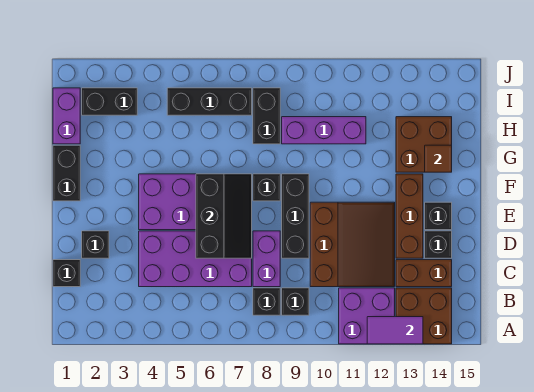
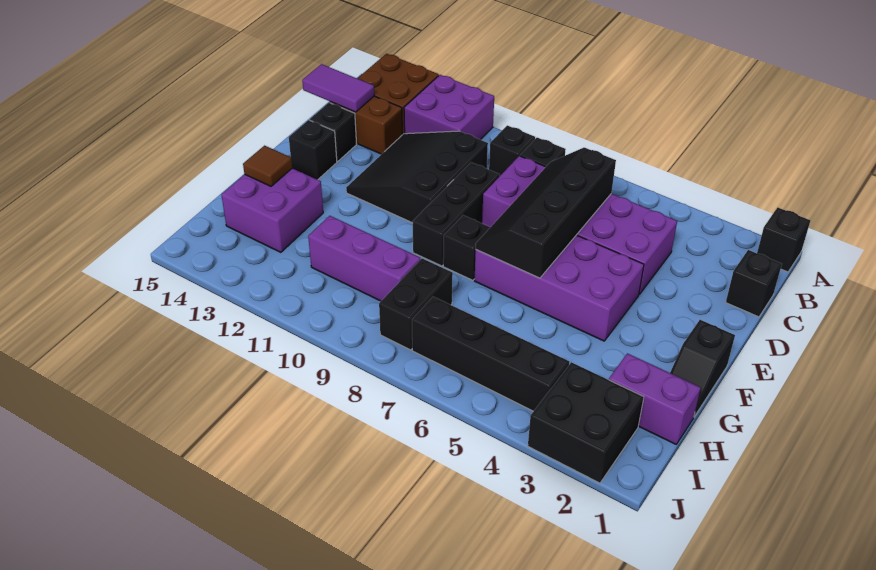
purple 1x2 tile [367,317,423,344] -> purple 1x2 tile moved to [302,64,374,112]
brown 3x3 slope [310,202,395,287] -> black 3x3 slope [346,131,488,223]
black 1x1 brick [82,231,109,258] -> black 1x1 brick moved to [757,207,810,272]
black 2x3 slope [196,174,252,258] -> black 2x4 slope [476,148,616,278]
brown 1x3 brick [396,174,423,258] -> none
black 1x2 brick [53,145,80,201] -> black 1x2 slope [670,320,735,417]
brown 2x2 brick [396,117,452,172] -> purple 2x2 brick [221,168,323,252]
purple 1x2 brick [53,88,80,144] -> purple 1x2 brick turned to [609,353,701,444]
black 1x2 brick [82,88,137,115] -> black 2x2 brick [528,362,644,483]
black 1x3 brick [167,88,252,115] -> black 1x4 brick [412,297,569,411]

